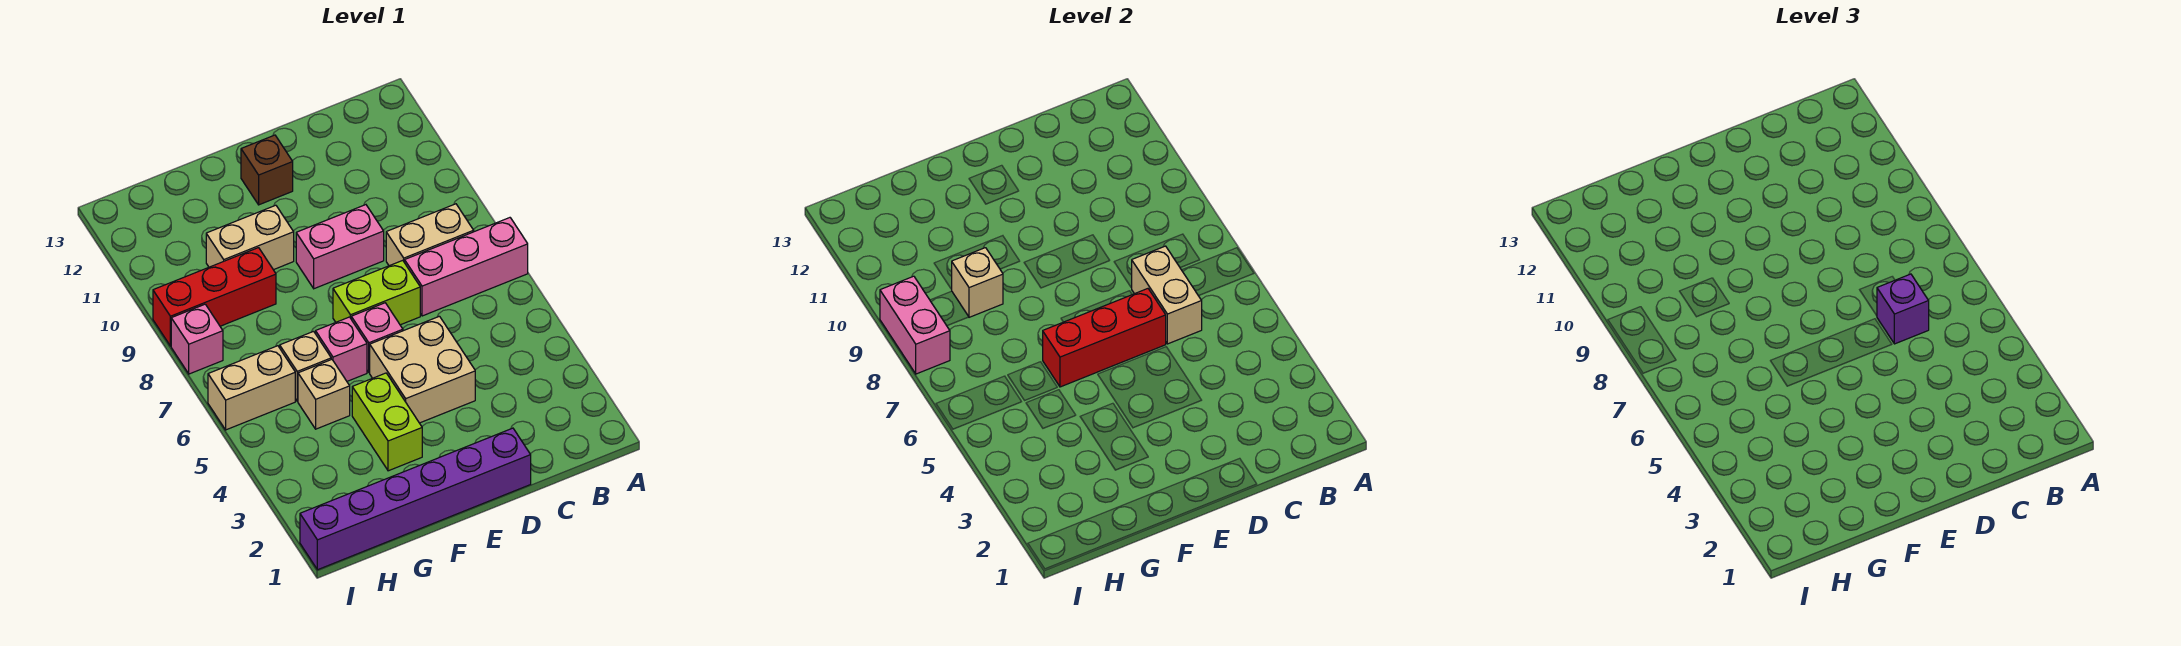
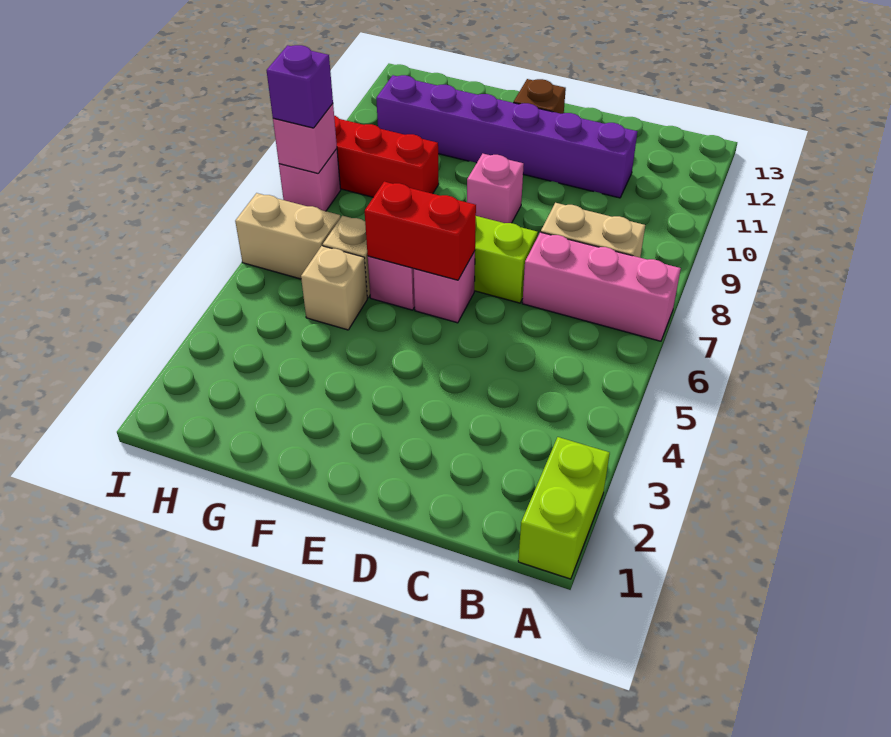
tan 1x2 brick [1132,246,1202,344] -> none
purple 1x1 brick [1877,274,1929,344] -> purple 1x1 brick moved to [267,45,333,128]
purple 1x6 brick [300,428,531,570] -> purple 1x6 brick moved to [376,75,637,198]
tan 2x2 brick [370,316,475,423] -> none
red 1x3 brick [1043,289,1166,387] -> red 1x2 brick [365,182,476,280]
pink 1x2 brick [296,205,384,289] -> pink 1x1 brick [467,154,524,223]
lime 1x2 brick [352,373,422,471] -> lime 1x2 brick moved to [518,437,610,579]
tan 1x2 brick [206,205,294,270] -> none
tan 1x1 brick [952,248,1003,317] -> none
pink 1x2 brick [880,276,950,374] -> pink 1x1 brick [273,104,337,173]

